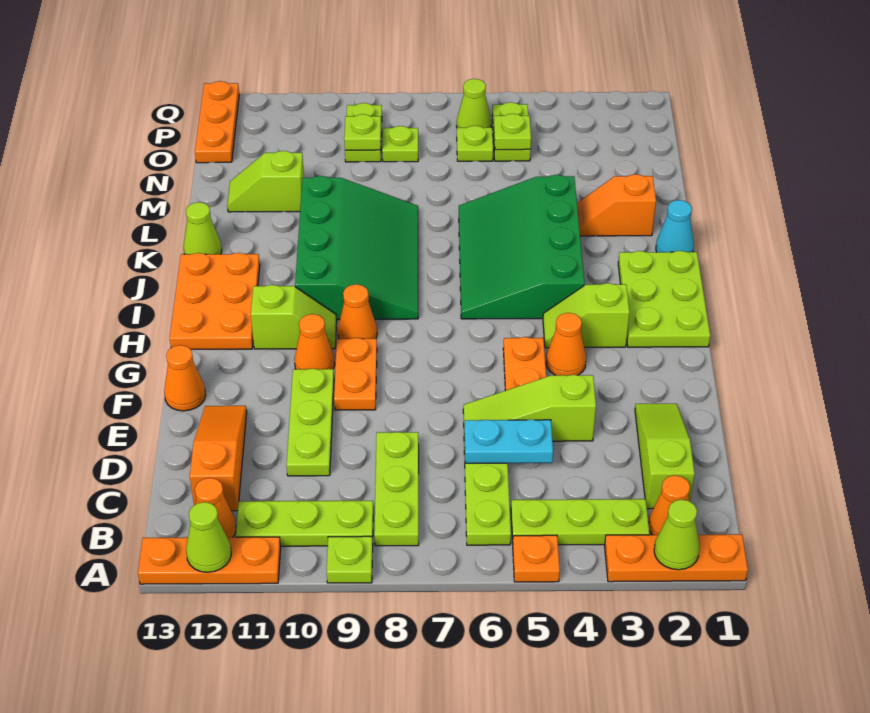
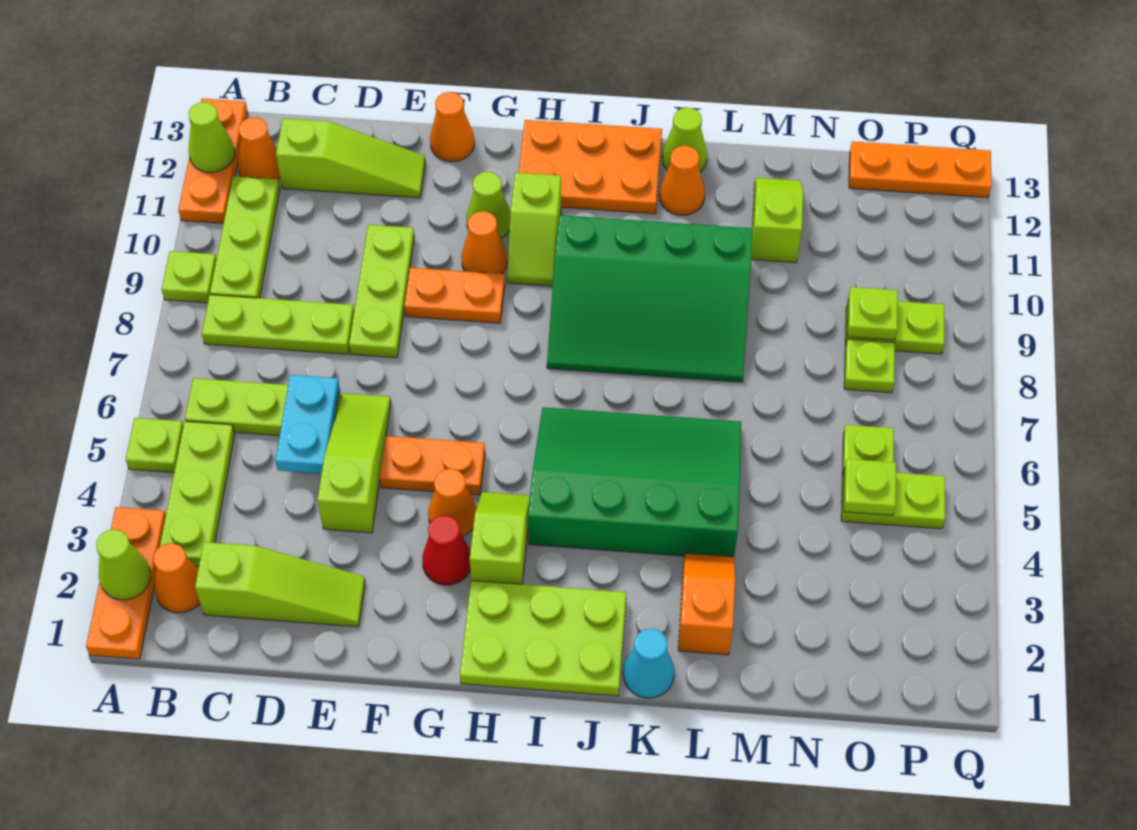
orange 1x1 plate [513,535,560,582] -> lime 1x1 plate [126,418,183,473]
orange 1x3 slope [190,406,247,511] -> lime 1x3 slope [276,118,425,198]
lime 1x3 plate [287,368,334,476] -> lime 1x3 plate turned to [349,225,414,358]
none -> red 1x1 cone [422,515,470,585]
orange 1x1 cone [338,284,377,339] -> orange 1x1 cone moved to [660,146,705,215]
lime 1x1 cone [456,79,491,128] -> lime 1x1 cone moved to [467,172,511,238]

